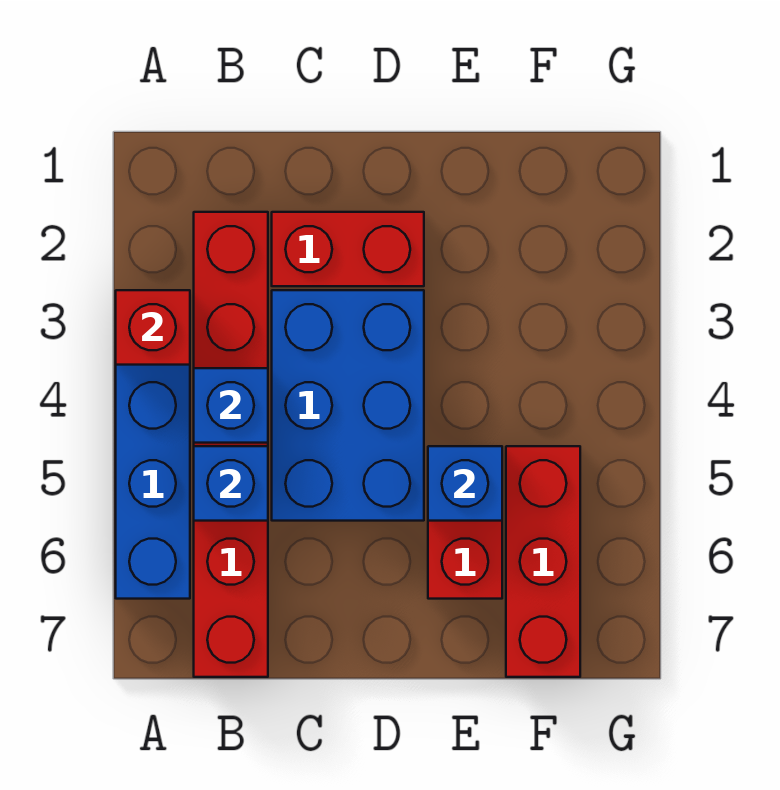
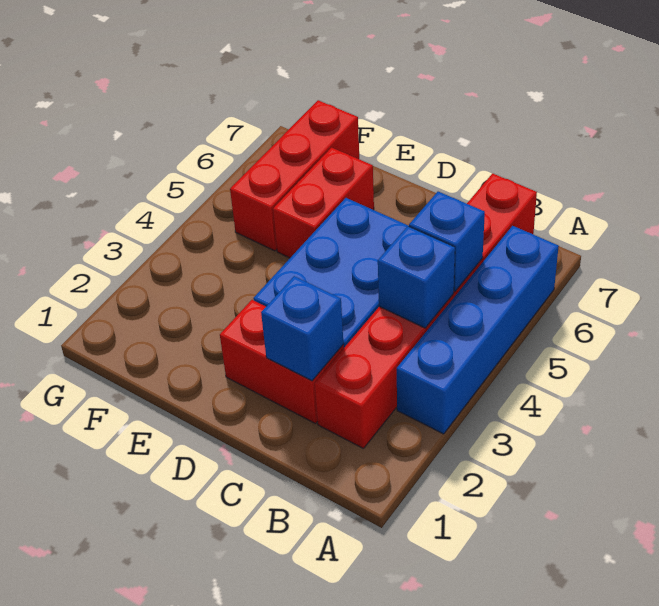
red 1x1 brick [116,290,190,365] -> none
blue 1x1 brick [428,446,502,521] -> blue 1x1 brick moved to [261,276,343,381]

